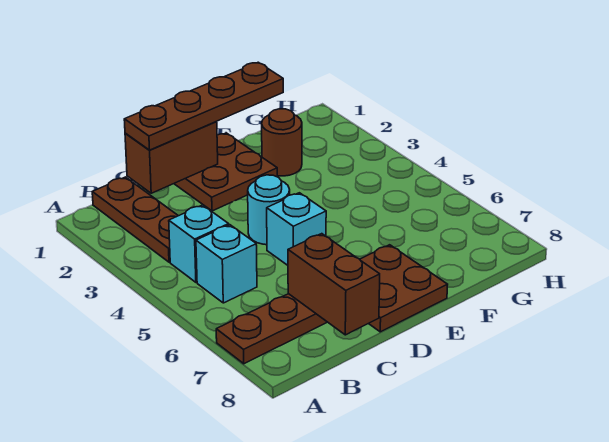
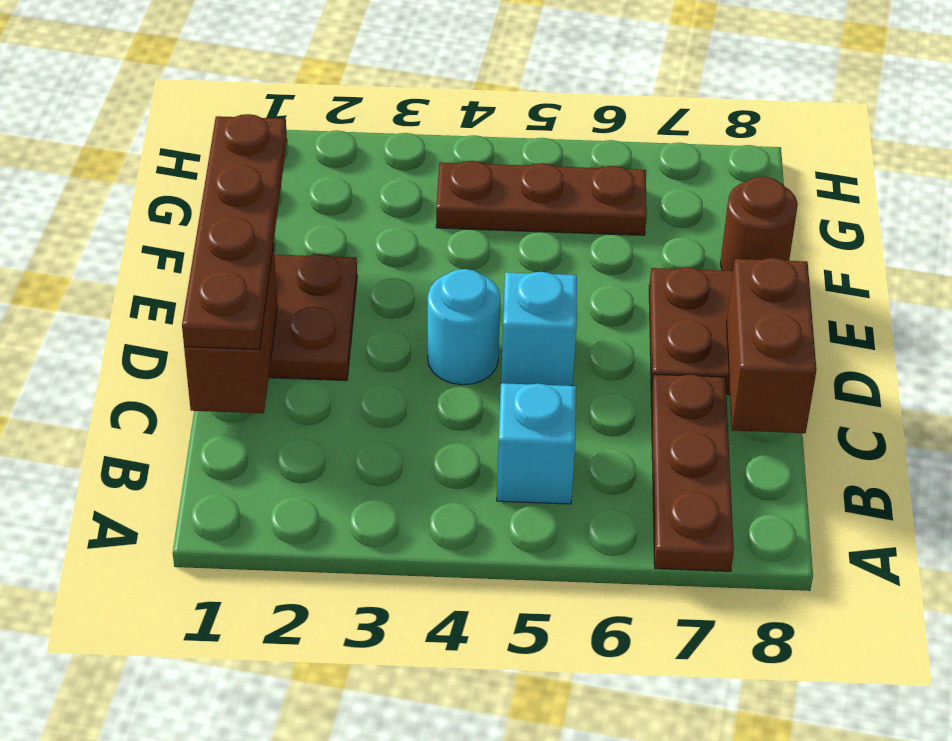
brown 1x3 plate [92,177,178,262] -> brown 1x3 plate moved to [436,161,647,235]
cyan 1x1 brick [169,205,229,282] -> none
brown 1x2 brick [288,234,380,335] -> brown 1x2 brick turned to [727,258,816,433]
brown 1x1 round brick [262,109,302,176] -> brown 1x1 round brick moved to [720,177,798,271]

